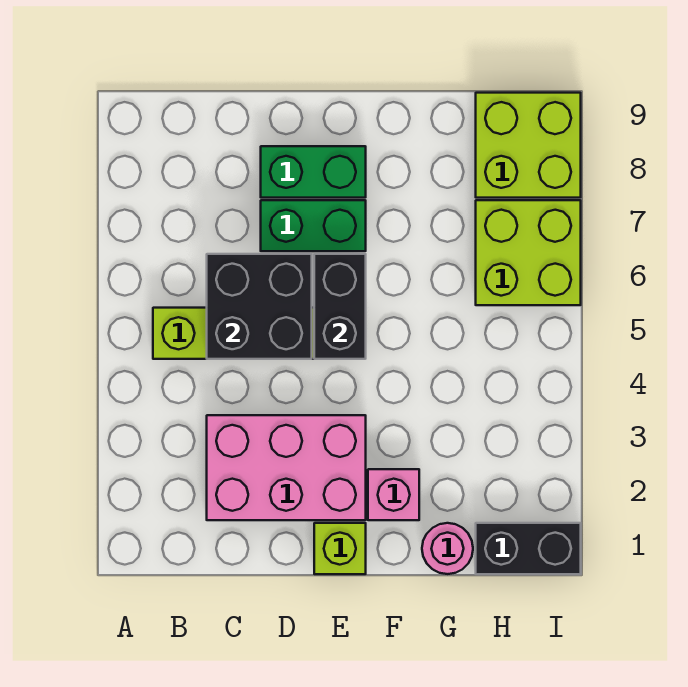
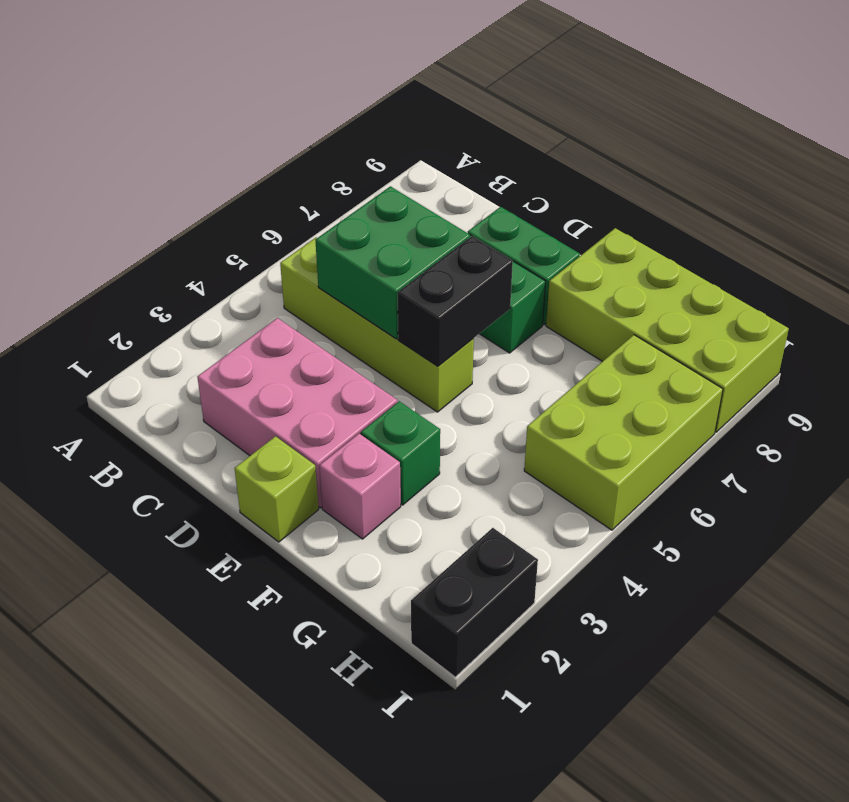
black 2x2 brick [207,254,312,359] -> green 2x2 brick [315,186,470,339]
none -> green 1x1 brick [361,401,440,505]
pink 1x1 round brick [422,523,473,574] -> none
black 1x2 brick [476,523,581,574] -> black 1x2 brick turned to [411,528,538,677]
lime 2x2 brick [476,200,581,305] -> lime 2x3 brick [524,335,723,530]
lime 2x2 brick [476,93,581,198] -> lime 2x4 brick [546,228,789,432]

